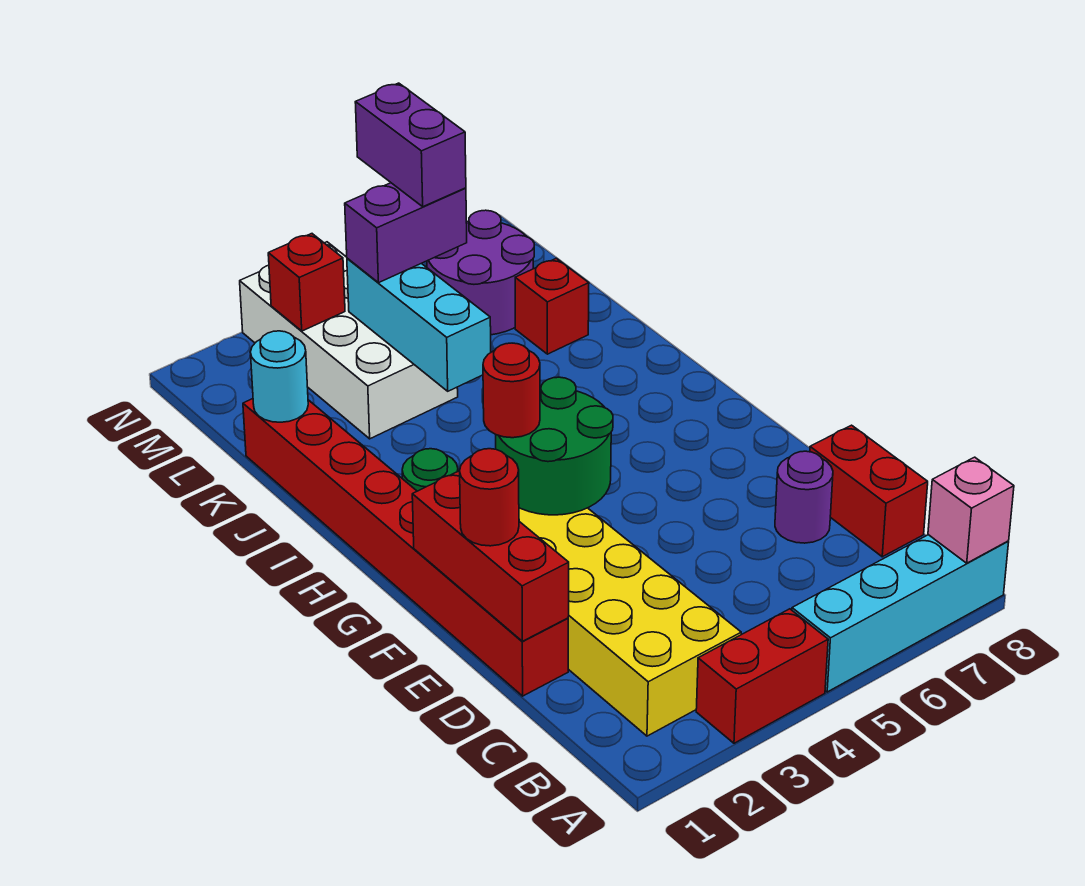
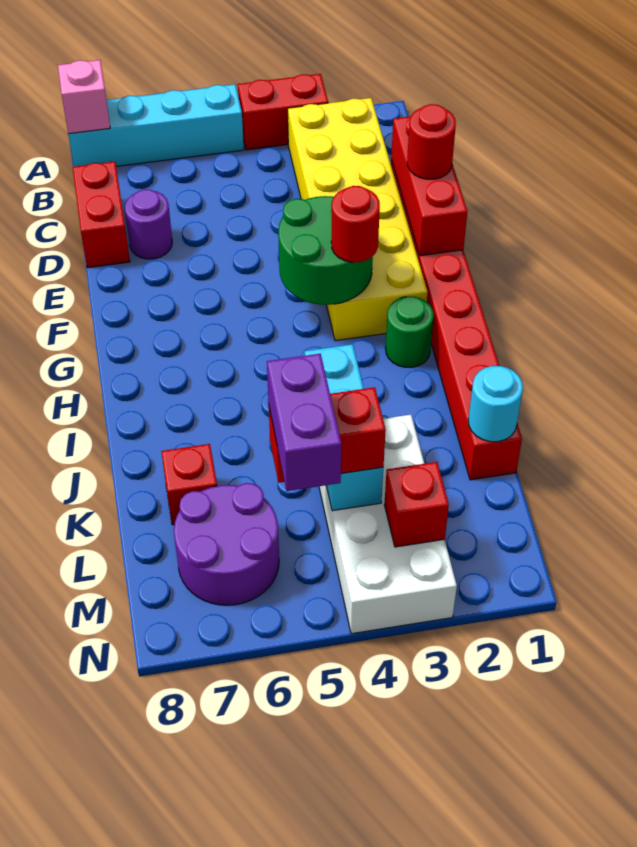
purple 1x2 brick [345,183,467,283] -> red 1x2 brick [269,387,386,483]

